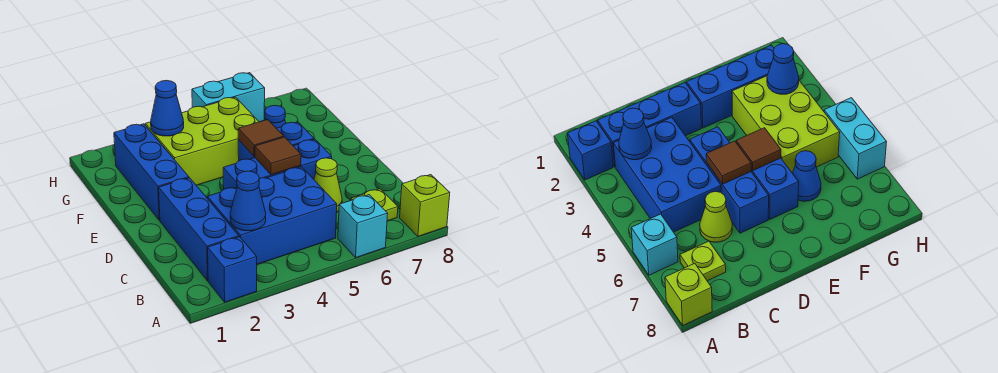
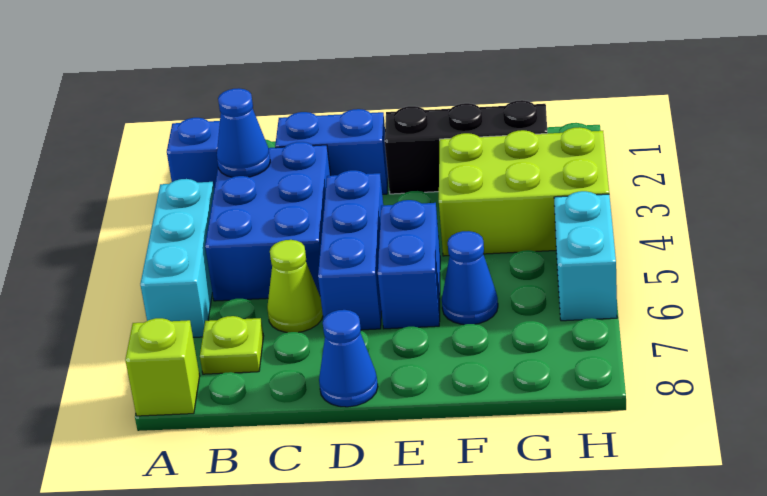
cyan 1x1 brick [338,195,388,258] -> cyan 1x3 brick [140,179,214,337]
blue 1x3 brick [159,178,239,281] -> blue 1x2 brick [275,109,388,194]
brown 1x1 tile [255,137,301,175] -> none
blue 1x3 brick [114,124,189,220] -> black 1x3 brick [385,100,547,194]
brown 1x1 tile [238,120,284,156] -> none
lime 2x3 brick [145,97,259,185] -> lime 2x3 brick turned to [439,127,609,256]
blue 1x1 cone [151,80,184,136] -> blue 1x1 cone moved to [319,310,378,407]

